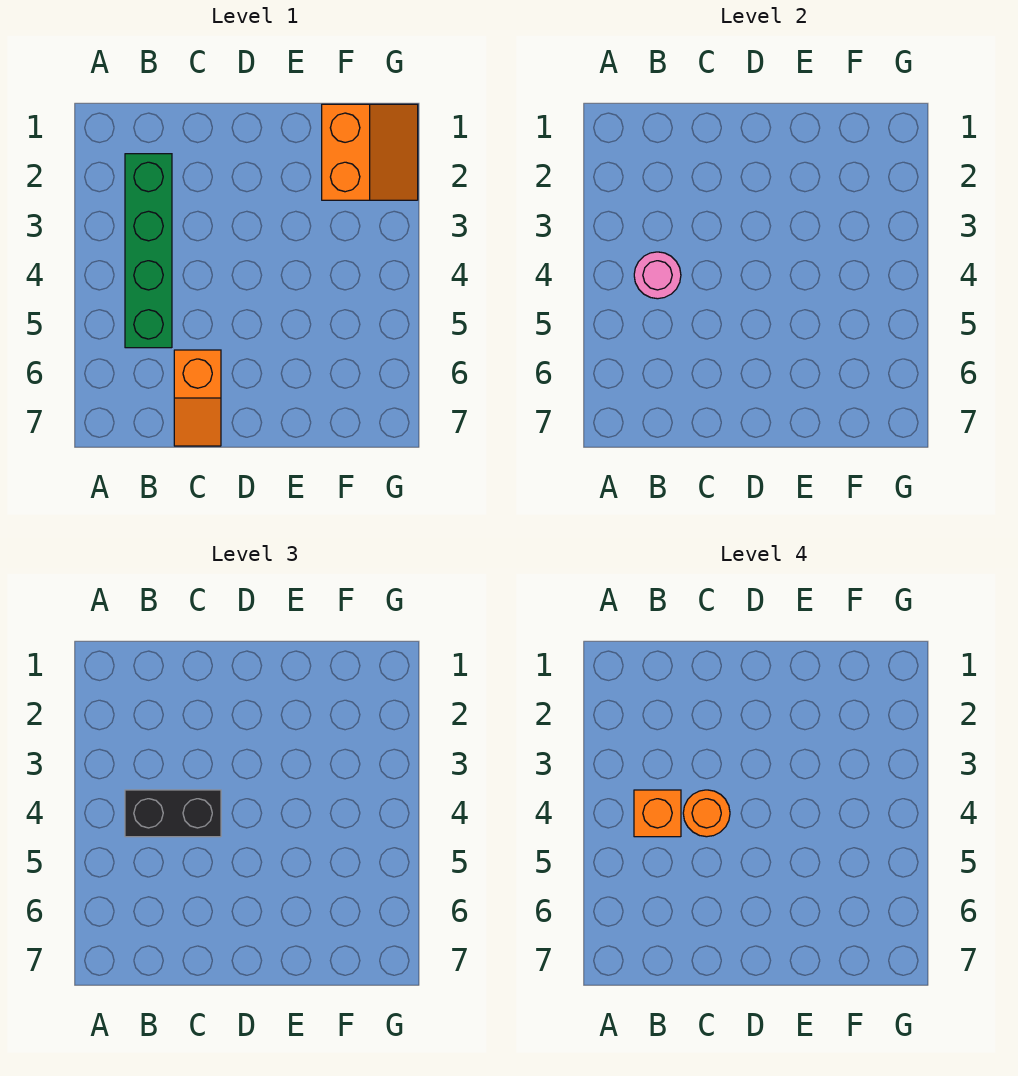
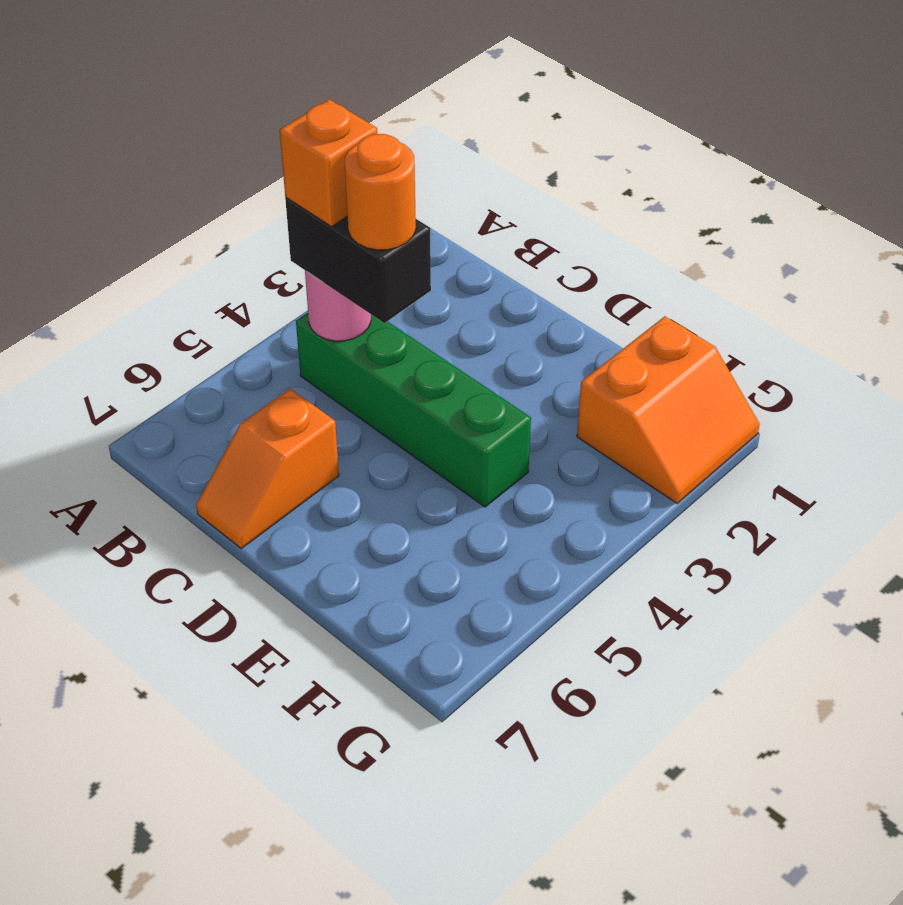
green 1x4 brick [125,154,172,348] -> green 1x4 brick turned to [296,313,531,507]

